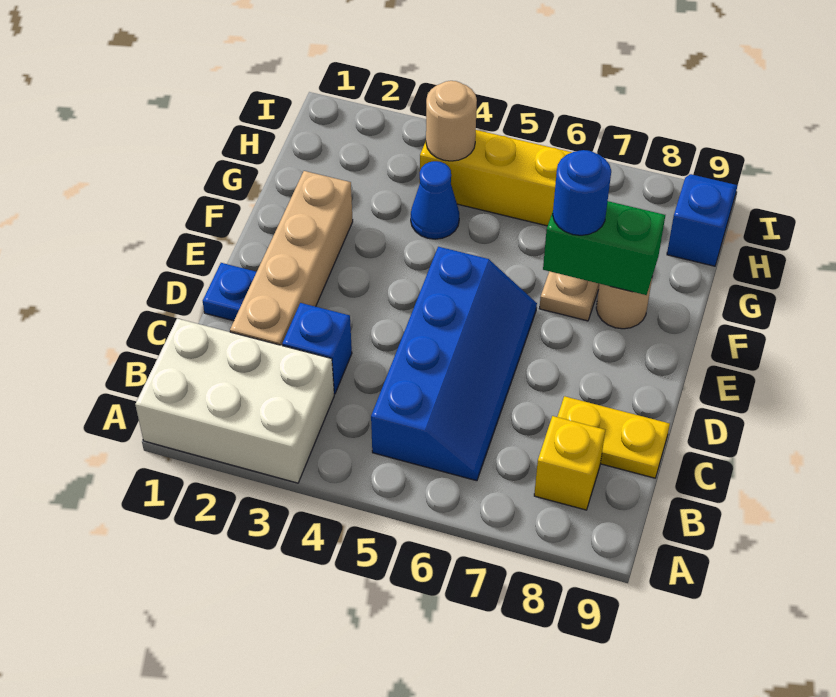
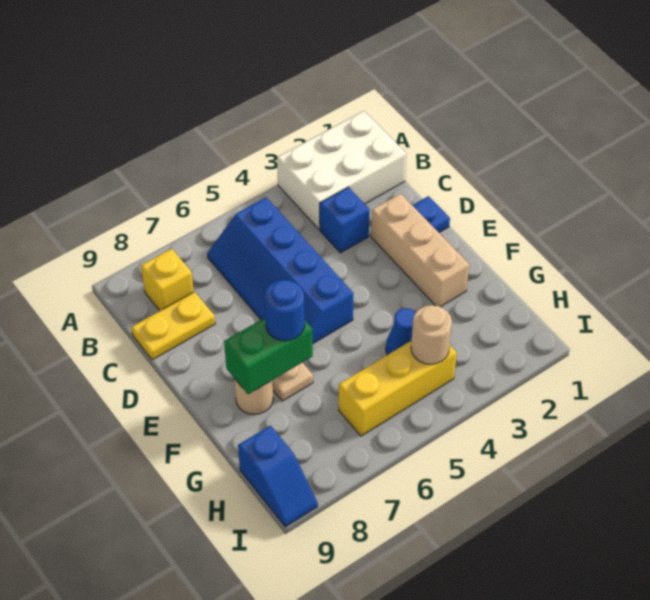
tan 1x4 brick [230,171,353,345] -> tan 1x3 brick [371,194,469,307]

